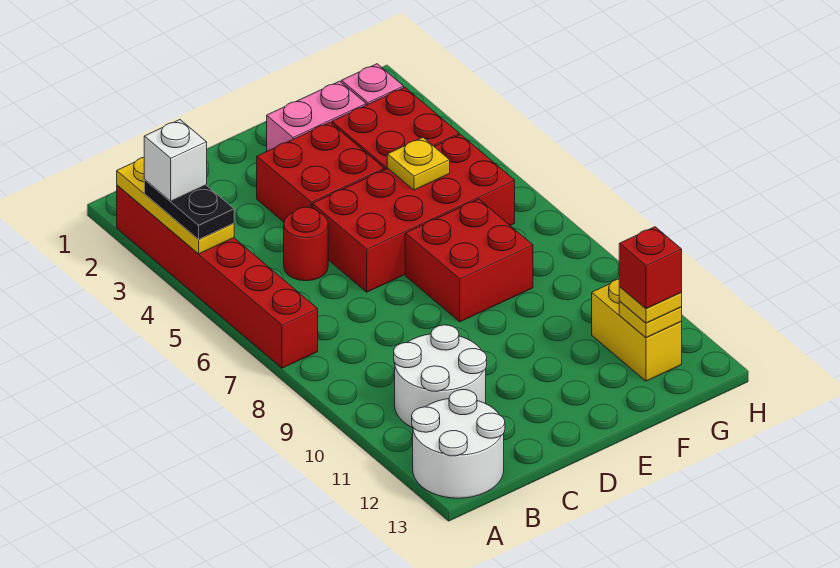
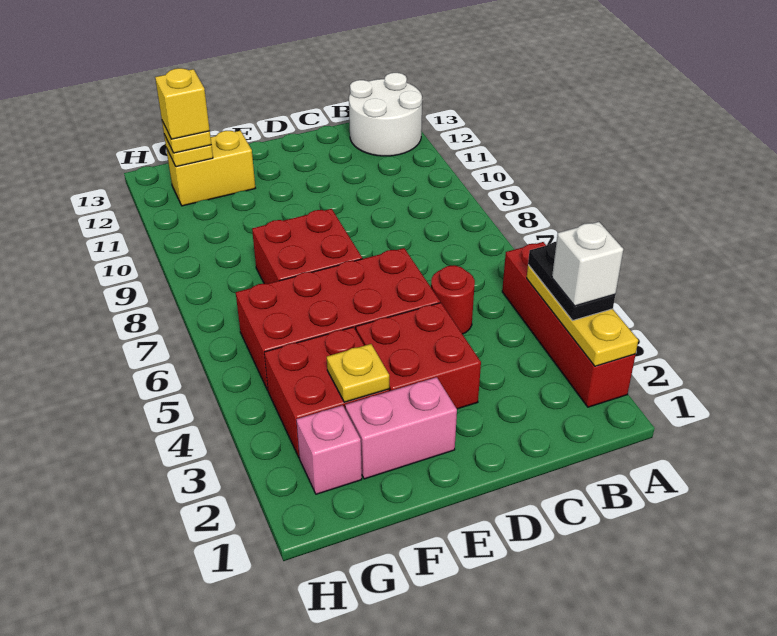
red 1x6 brick [117,185,318,368] -> red 1x4 brick [502,242,636,407]
white 2x2 round brick [394,325,487,428] -> none
yellow 1x1 plate [387,138,450,190] -> yellow 1x1 plate moved to [327,344,389,402]
yellow 1x2 brick [592,279,682,381] -> yellow 1x2 brick turned to [166,131,255,206]
red 1x1 brick [619,227,682,308] -> yellow 1x1 brick [155,68,210,139]

